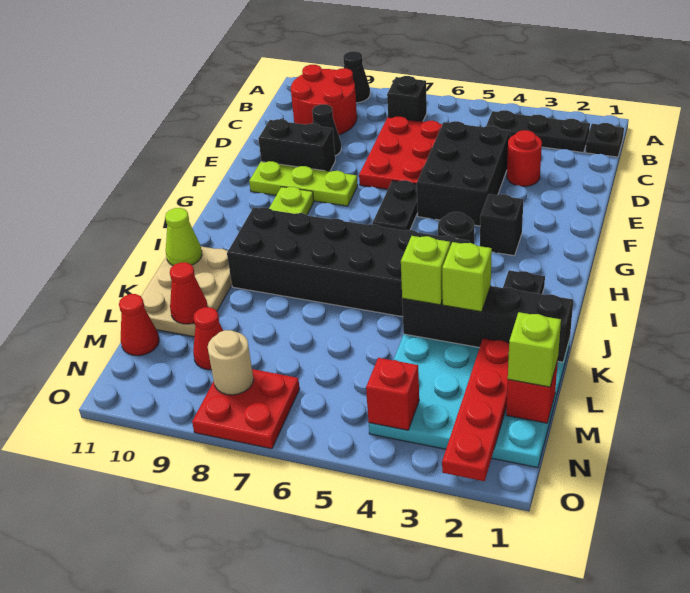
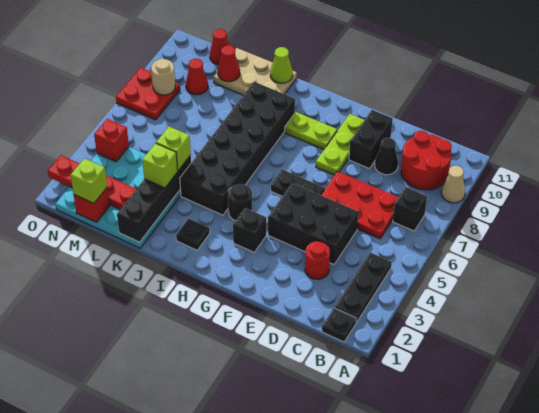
black 1x1 cone [343,51,370,103] -> tan 1x1 cone [441,166,465,203]

